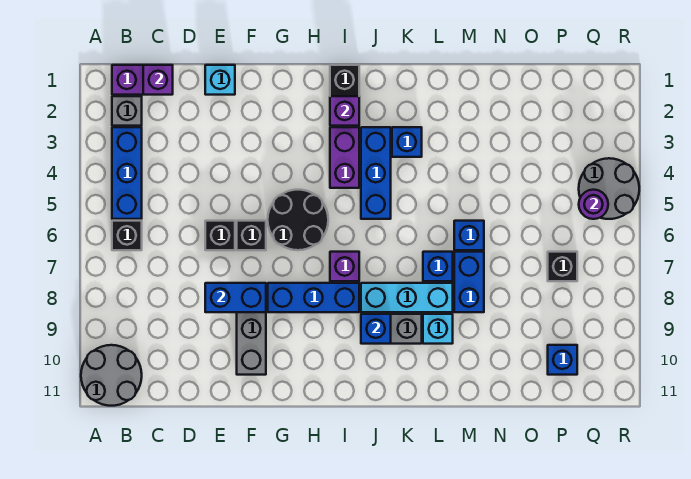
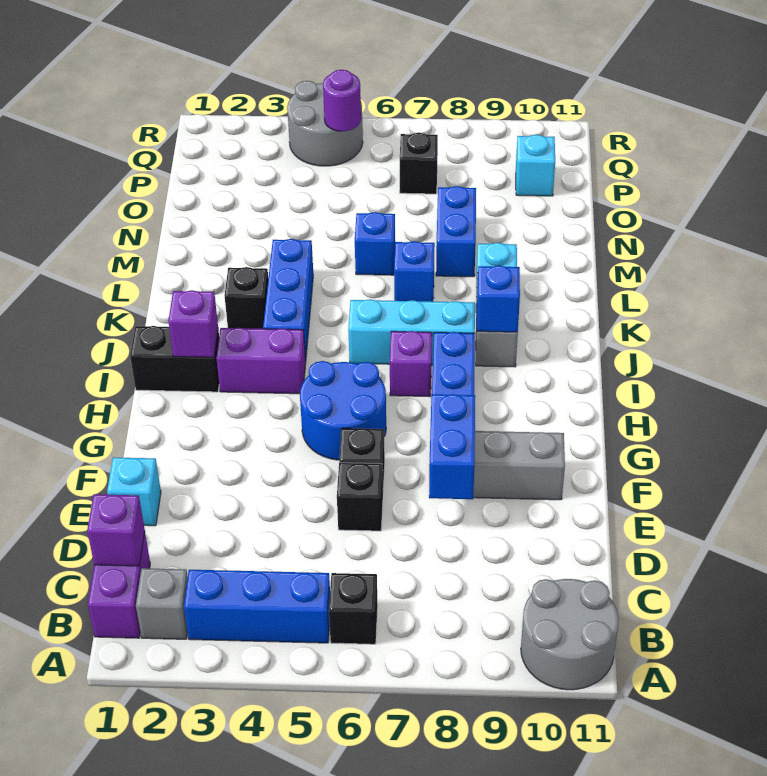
black 2x2 round brick [268,190,328,250] -> blue 2x2 round brick [300,361,386,460]
blue 1x3 brick [361,127,391,219] -> blue 1x3 brick turned to [263,239,313,362]
cyan 1x3 brick [361,283,453,312] -> cyan 1x3 brick turned to [348,299,475,365]
blue 1x1 brick [392,127,422,157] -> black 1x1 brick [225,267,268,329]
blue 1x2 brick [454,252,484,312] -> blue 1x2 brick turned to [436,186,476,277]
blue 1x1 brick [548,345,577,375] -> cyan 1x1 brick [516,135,555,196]

